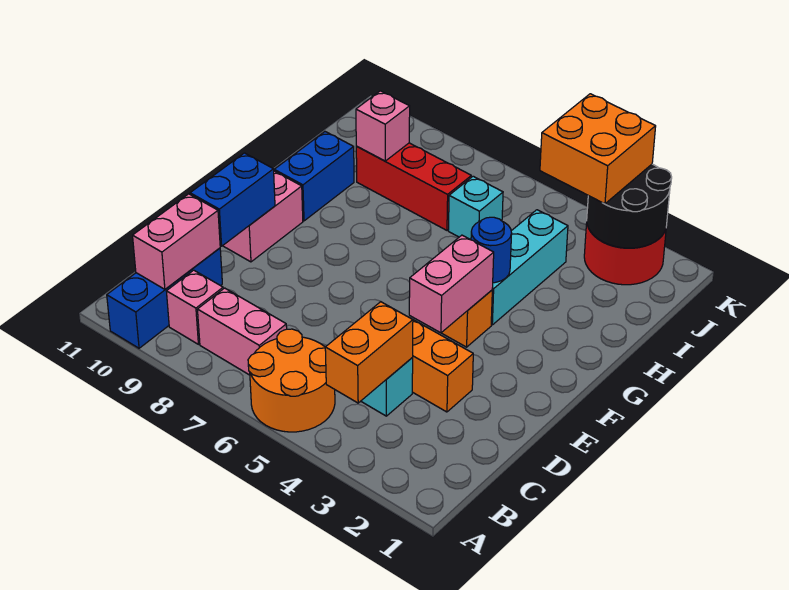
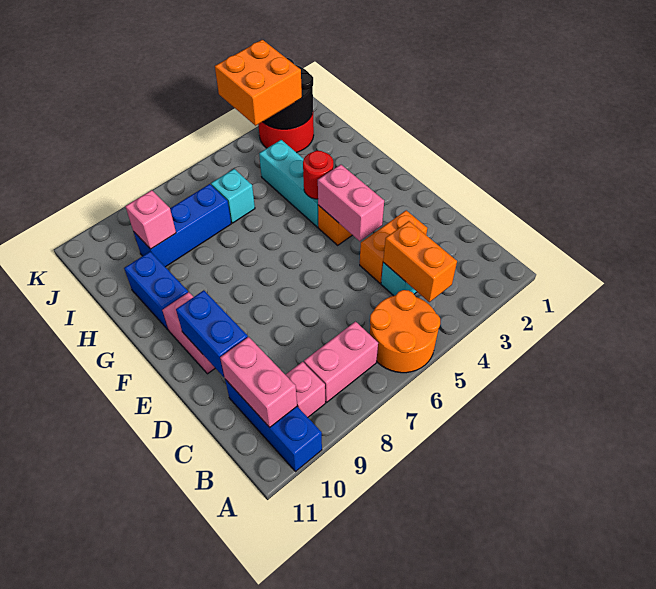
blue 1x1 round brick [471,217,512,283] -> red 1x1 round brick [303,151,333,199]
red 1x3 brick [356,143,471,230] -> blue 1x3 brick [134,184,231,267]

